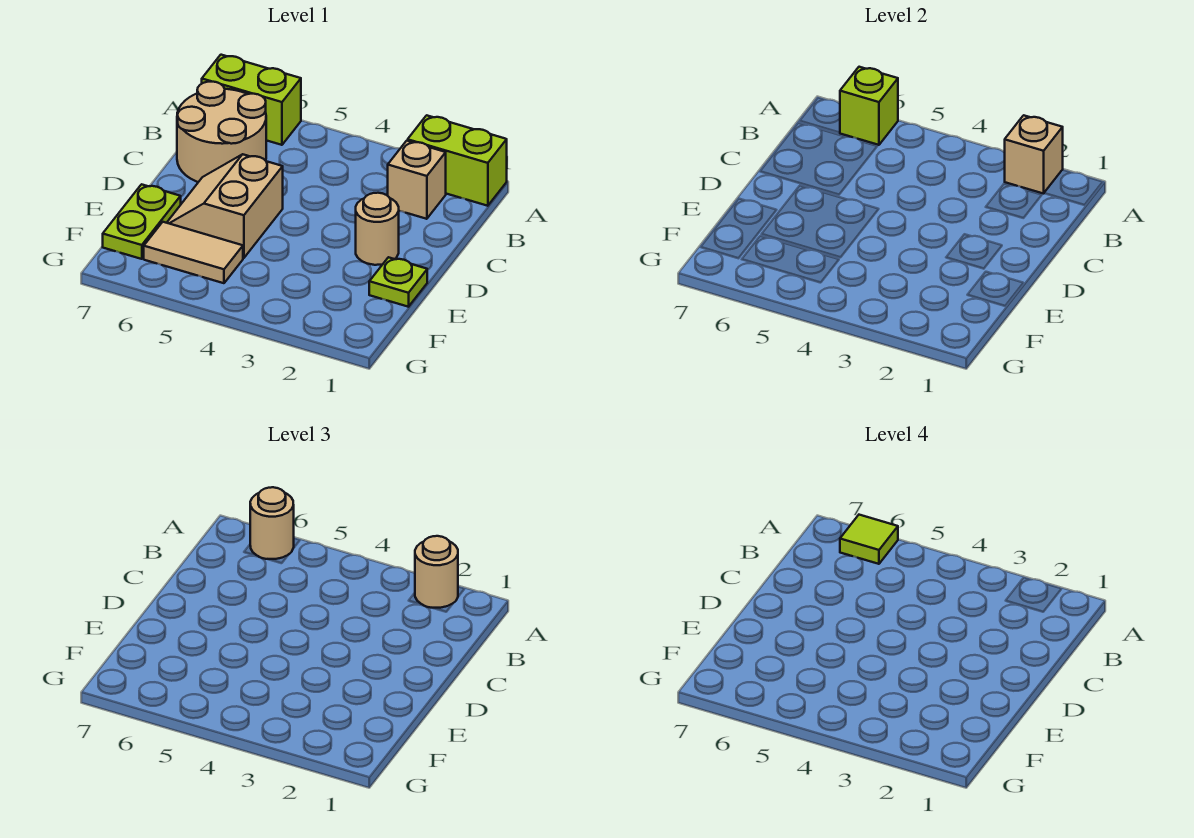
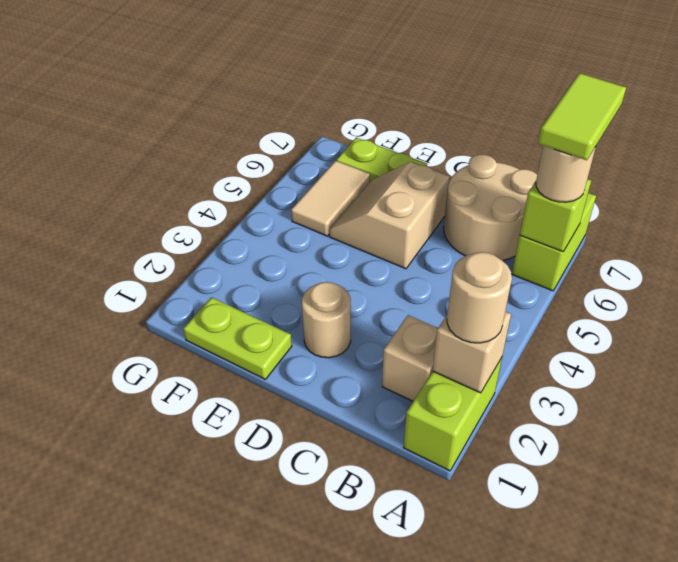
lime 1x1 tile [840,515,898,564] -> lime 1x2 tile [538,73,626,160]
tan 2x2 slope [167,154,283,258] -> tan 2x2 slope turned to [329,162,450,269]
lime 1x1 plate [369,257,427,307] -> lime 1x2 plate [183,297,292,379]

